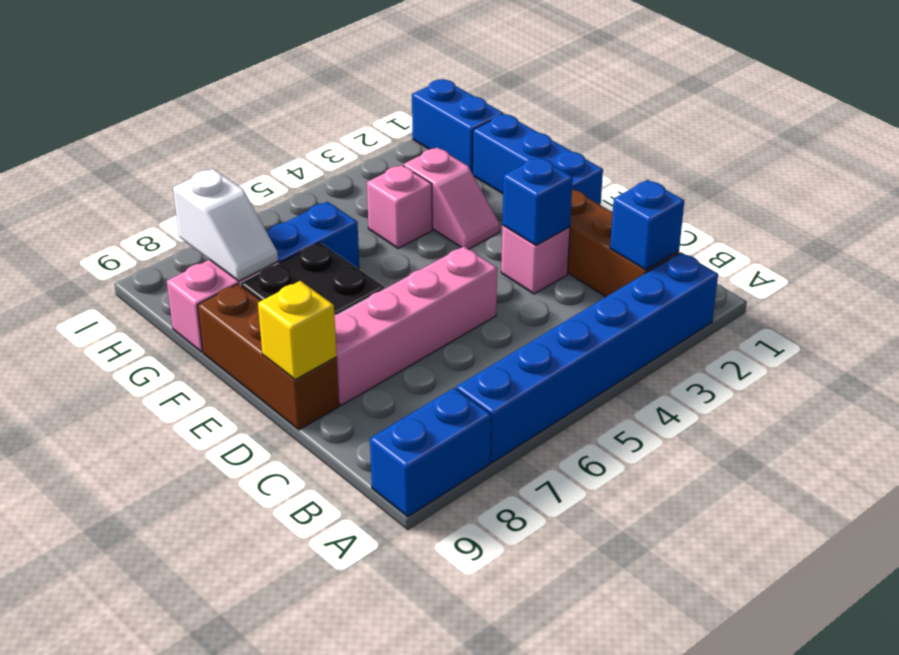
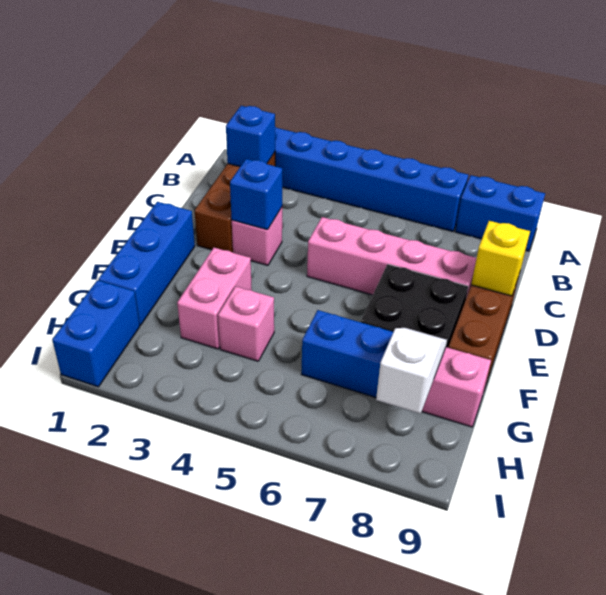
pink 1x2 slope [403,148,500,249] -> pink 1x2 brick [177,248,252,349]

